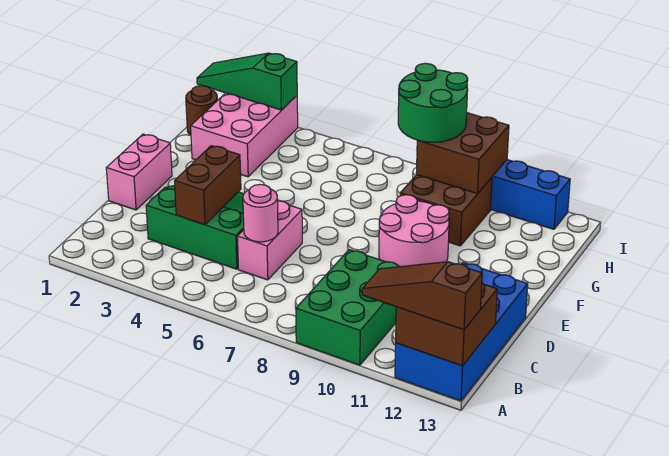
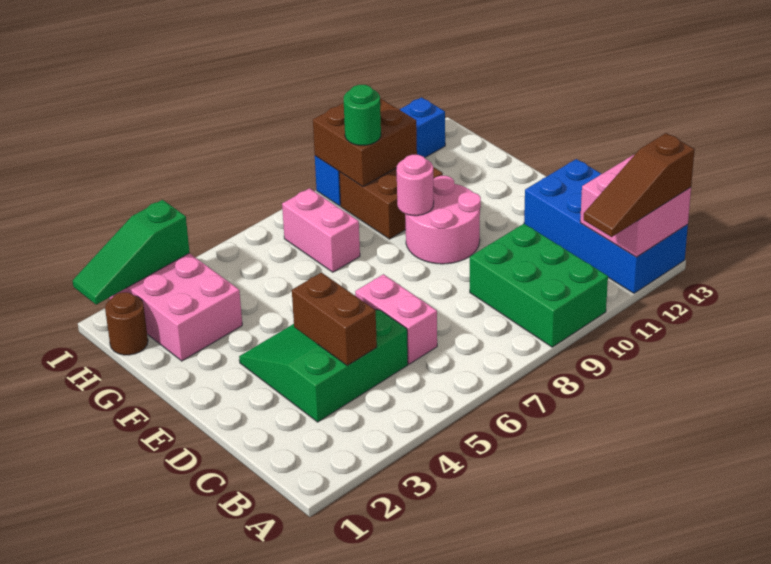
brown 2x2 brick [396,283,497,366] -> pink 2x2 brick [580,155,691,257]
pink 1x1 round brick [243,184,278,242] -> pink 1x1 round brick moved to [397,155,434,216]
pink 1x2 brick [106,134,172,210] -> pink 1x2 brick moved to [282,188,360,272]
green 2x2 round brick [398,63,468,142] -> green 1x1 round brick [344,85,381,146]

